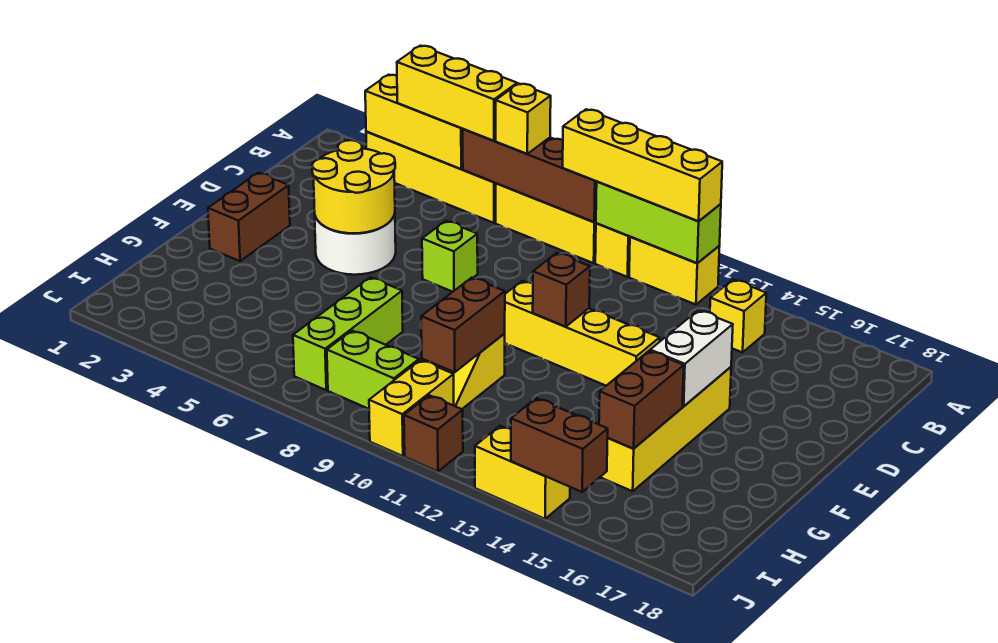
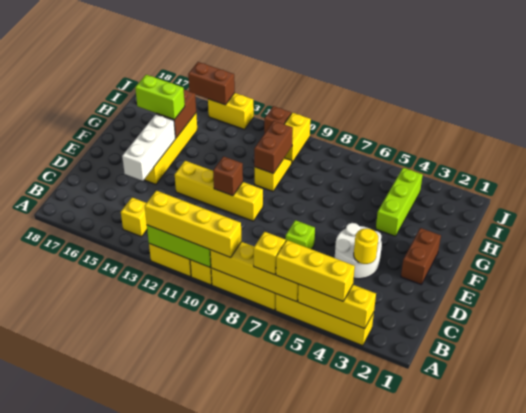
brown 1x4 brick [463,129,597,222] -> yellow 1x4 brick [210,242,299,302]
yellow 2x2 round brick [312,140,395,233] -> yellow 1x1 round brick [354,228,378,264]
white 1x2 brick [650,310,733,406] -> white 1x3 brick [122,114,176,181]
lime 1x3 brick [293,277,403,390] -> lime 1x3 brick moved to [376,168,423,236]
lime 1x2 brick [327,331,419,409] -> lime 1x2 brick moved to [135,75,185,120]

